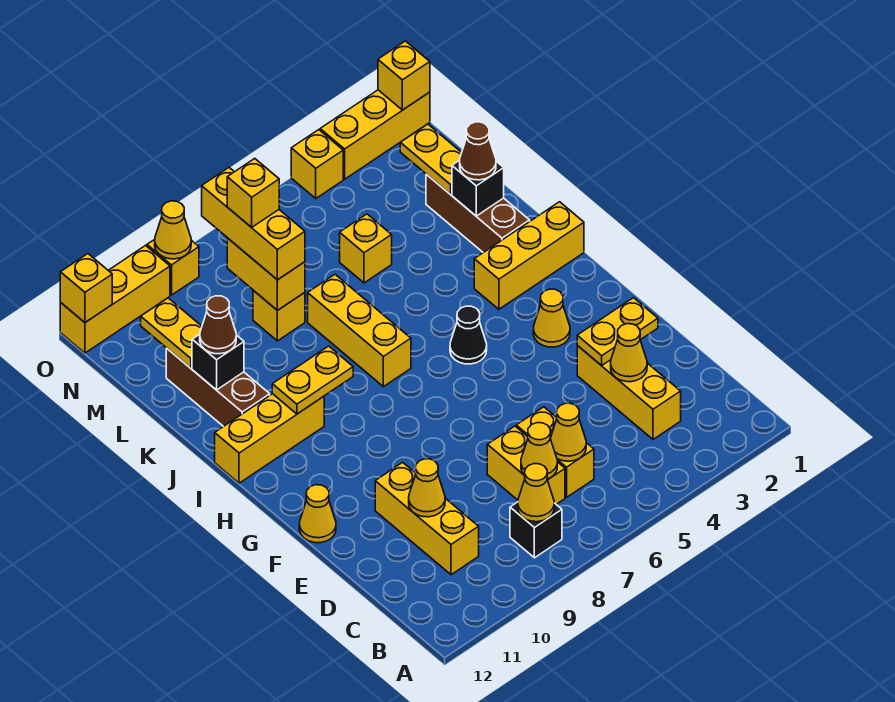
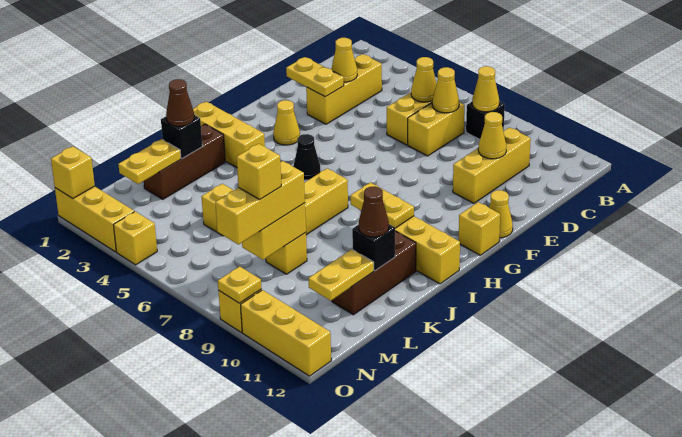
yellow 1x1 cone [155,201,191,259] -> yellow 1x1 plate [218,266,261,303]
yellow 1x1 brick [60,254,112,322] -> yellow 1x1 brick moved to [459,202,500,255]

